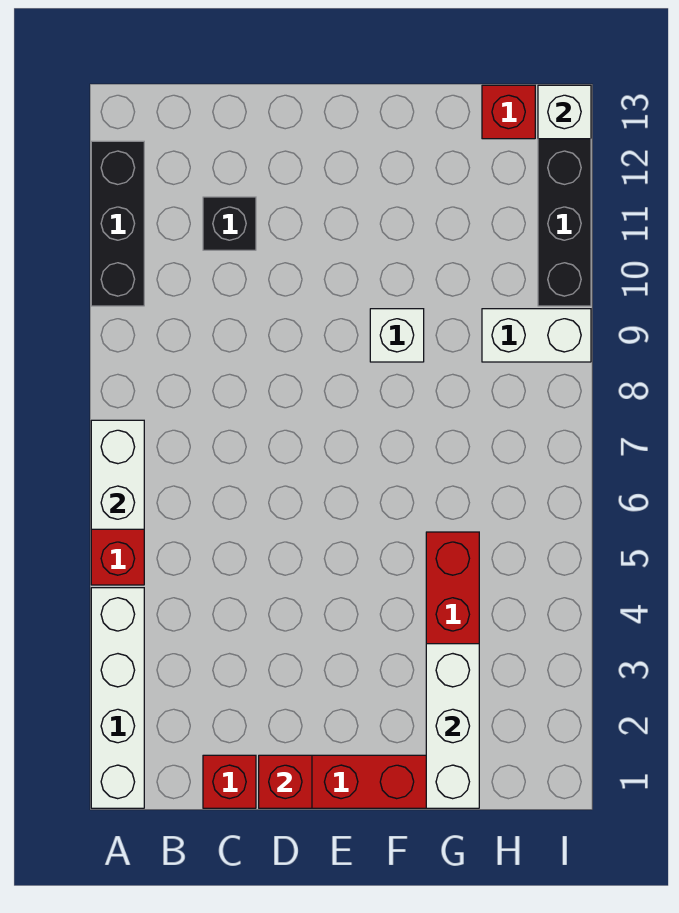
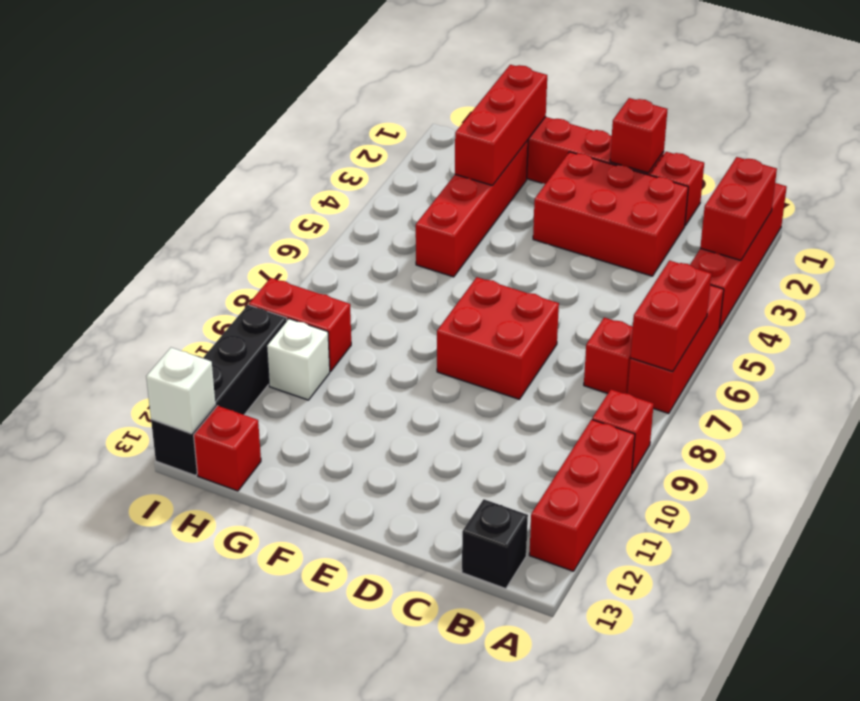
white 1x4 brick [91,588,144,808] -> red 1x4 brick [690,183,787,329]
none -> red 1x2 brick [700,157,777,261]
white 1x2 brick [91,420,144,529] -> red 1x2 brick [630,261,711,372]
none -> red 1x1 brick [592,389,654,474]
black 1x3 brick [91,141,144,306] -> red 1x3 brick [529,420,635,571]
none -> red 1x1 brick [584,318,633,394]
none -> red 2x3 brick [533,152,688,276]
black 1x1 brick [203,197,256,250] -> black 1x1 brick moved to [462,499,528,589]
none -> red 2x2 brick [437,277,559,399]
white 1x1 brick [370,309,424,362] -> white 1x1 brick moved to [267,319,330,400]
white 1x3 brick [426,644,479,808] -> red 1x3 brick [455,65,547,186]
white 1x2 brick [482,309,591,362] -> red 1x2 brick [249,278,351,371]

